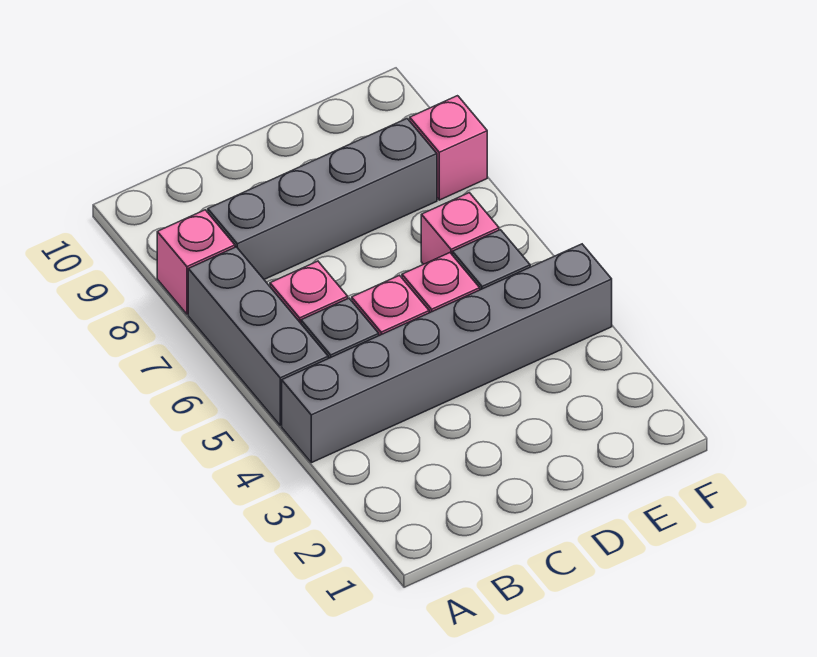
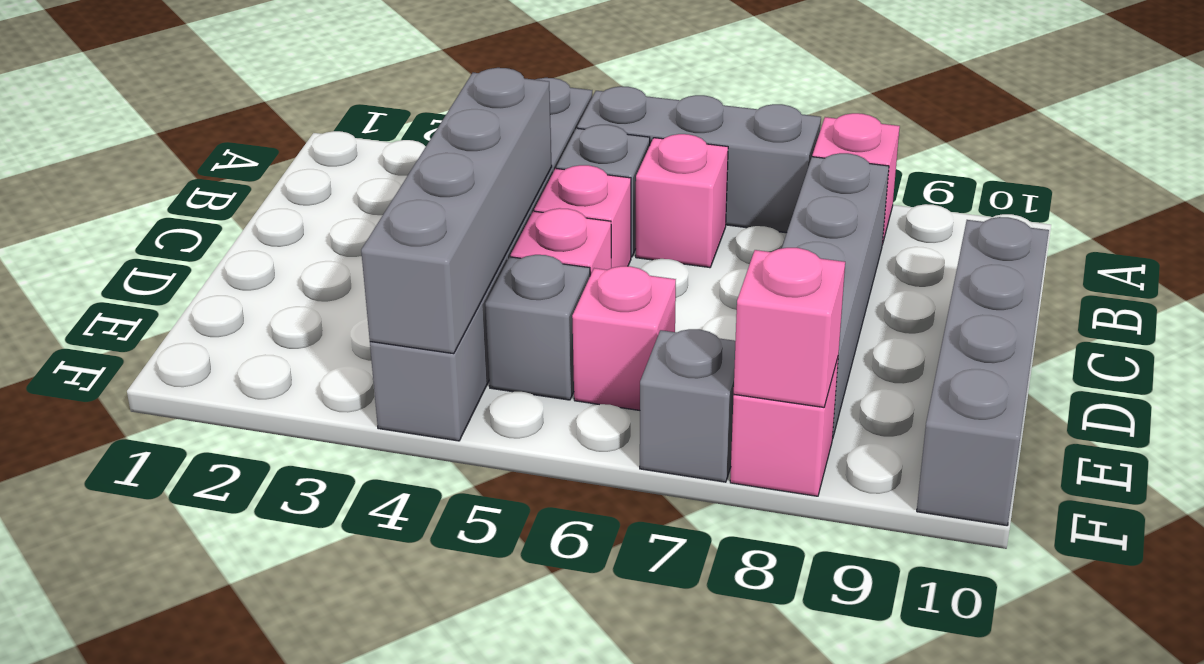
none -> grey 1x4 brick [361,68,552,354]
none -> grey 1x4 brick [917,217,1049,526]
none -> grey 1x1 brick [640,329,735,482]
none -> pink 1x1 brick [734,248,845,407]

